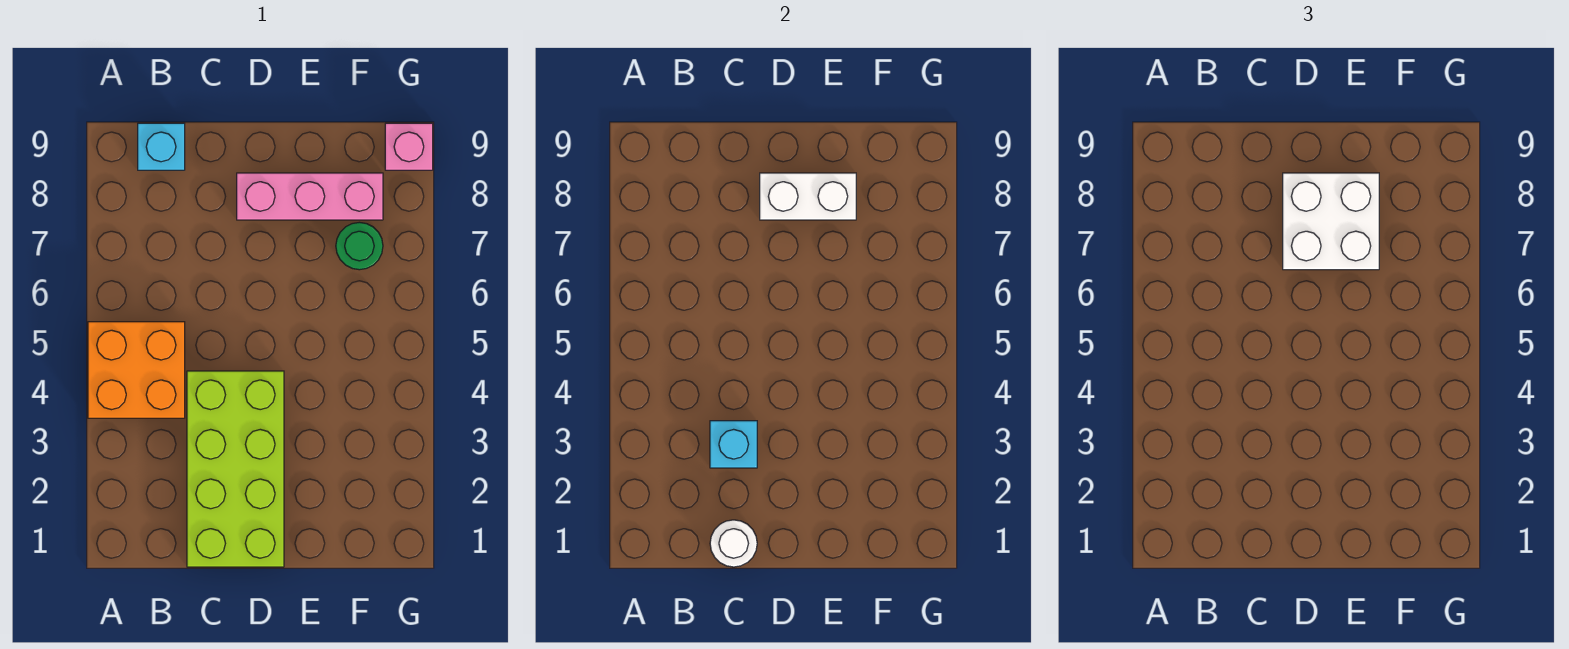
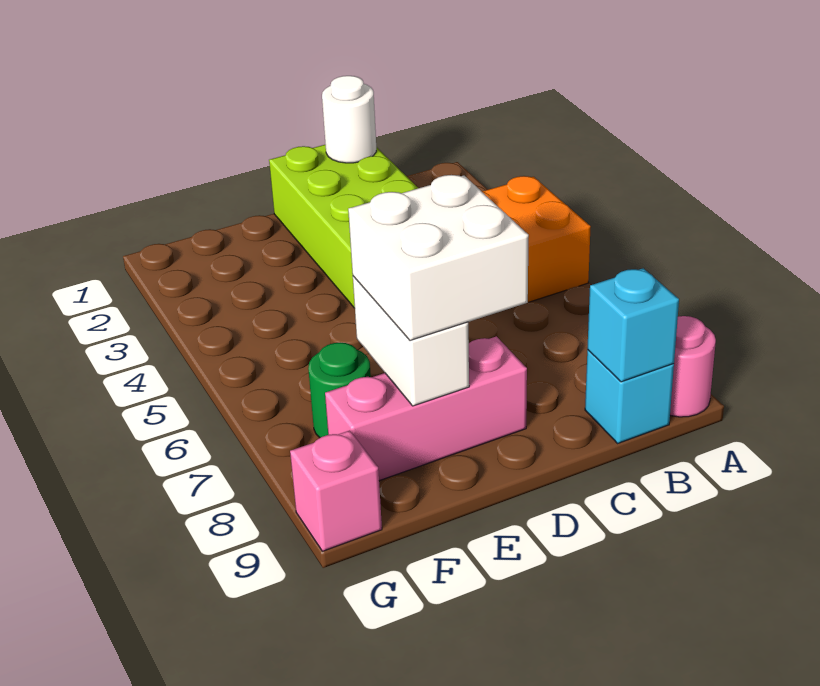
none -> pink 1x1 round brick [670,316,716,417]
cyan 1x1 brick [710,421,757,468] -> cyan 1x1 brick moved to [587,268,679,382]
white 1x2 brick [760,173,856,220] -> white 1x2 brick turned to [353,276,469,406]

